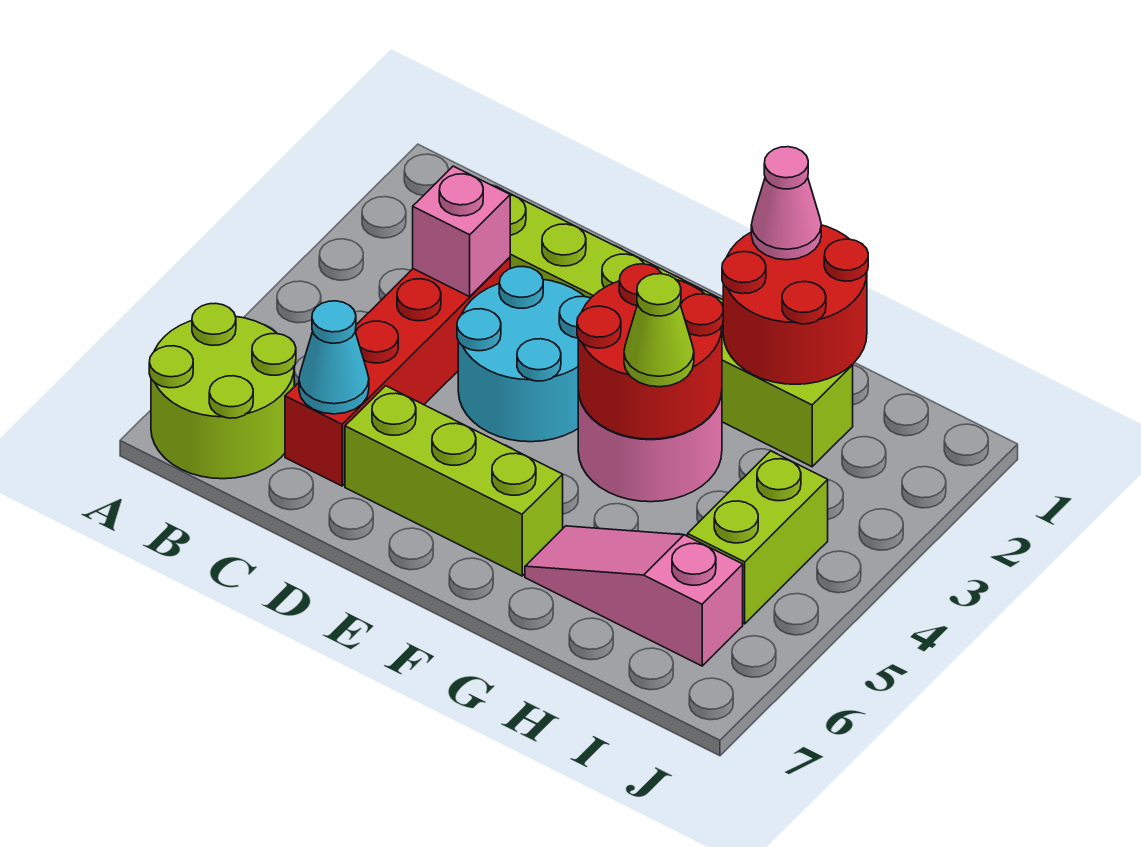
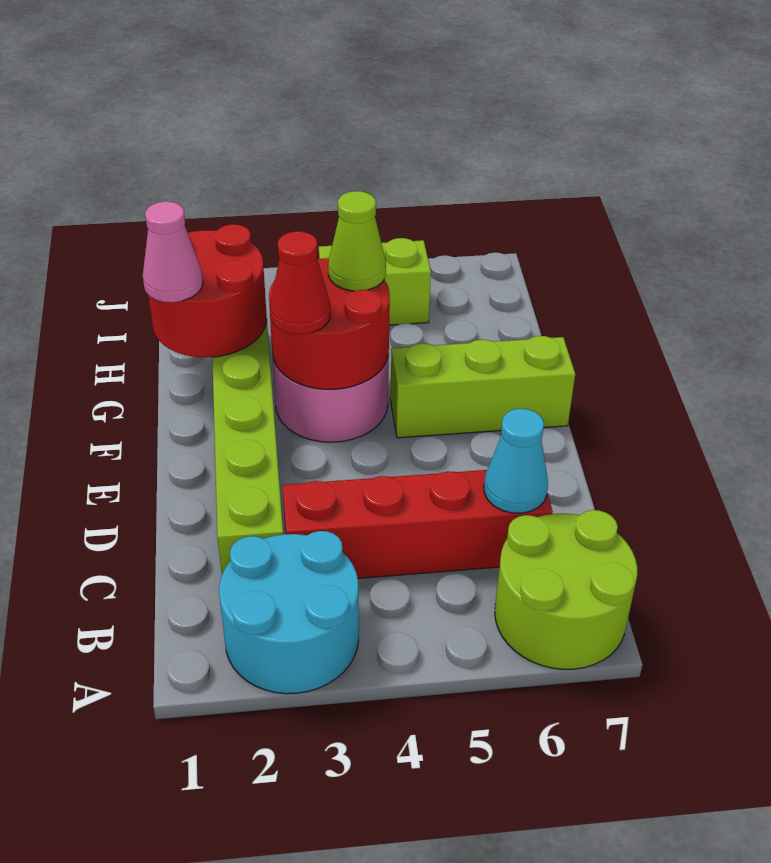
pink 1x1 brick [413,166,510,297] -> none
cyan 2x2 round brick [457,266,591,442] -> cyan 2x2 round brick moved to [219,531,359,694]
lime 1x3 brick [345,386,563,576] -> lime 1x3 brick turned to [390,336,575,438]
none -> red 1x1 cone [270,231,330,334]
pink 1x3 slope [525,526,743,666] -> none

